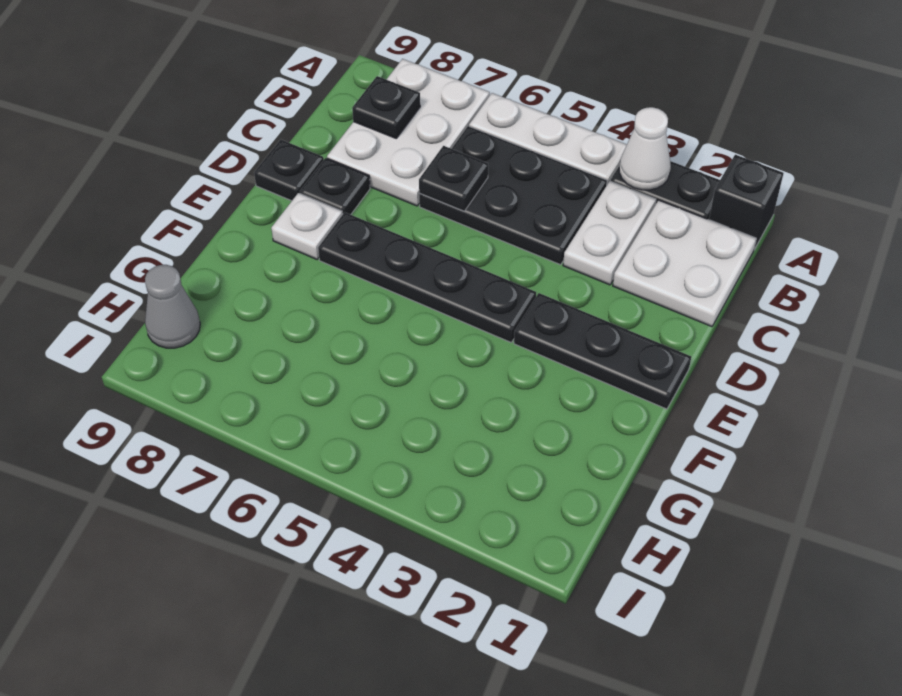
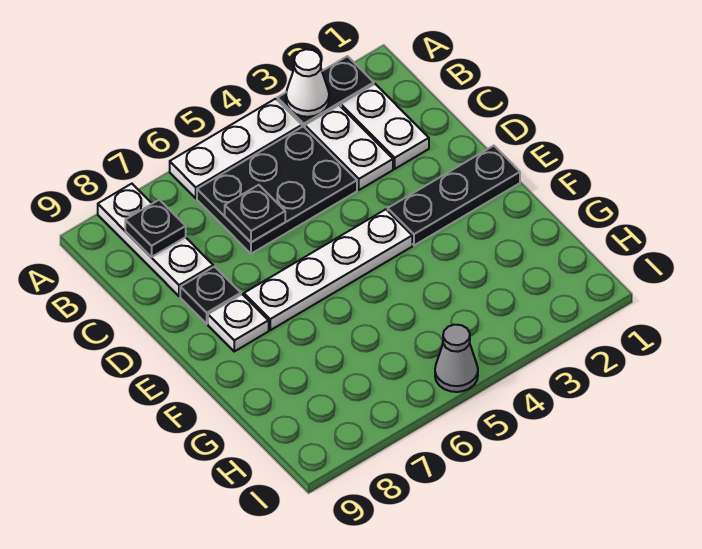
black 1x1 brick [709,155,784,249] -> none
white 2x3 plate [327,59,490,206] -> white 1x3 plate [98,184,213,296]
white 2x2 plate [613,200,756,327] -> white 1x2 plate [341,84,429,169]
black 1x1 plate [254,140,324,201] -> none
black 1x4 plate [318,212,536,342] -> white 1x4 plate [244,209,412,330]
grey 1x1 cone [145,265,200,348] -> grey 1x1 cone moved to [435,325,478,392]

